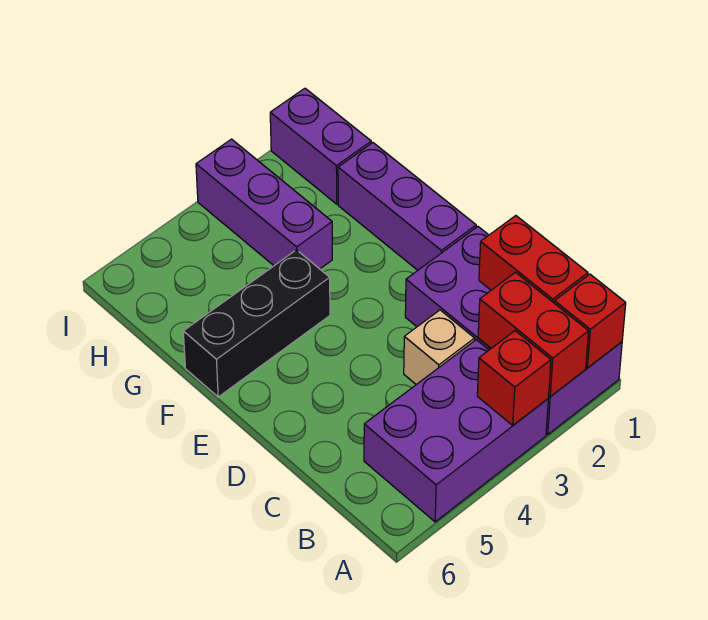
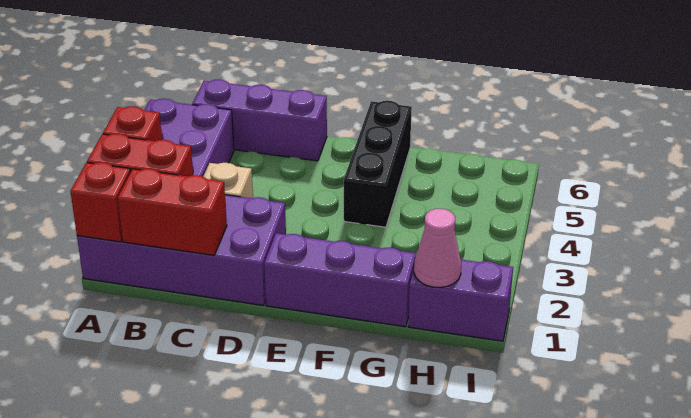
purple 1x3 brick [196,139,332,269] -> purple 1x3 brick moved to [192,79,327,161]
none -> pink 1x1 cone [414,209,461,287]

